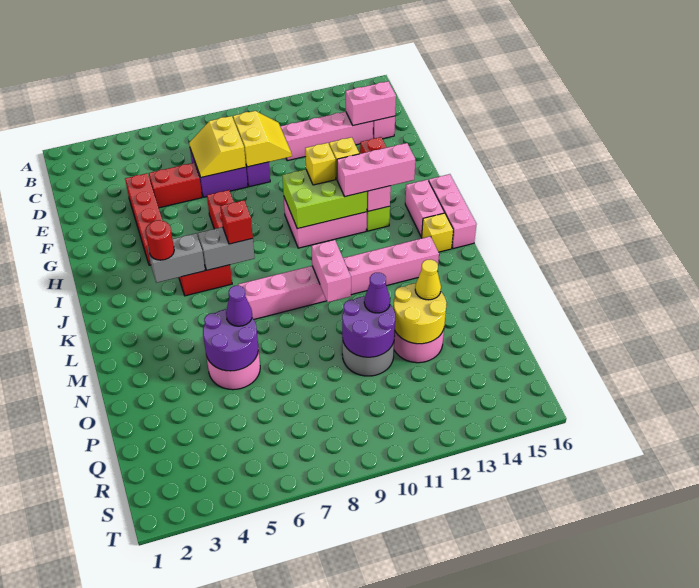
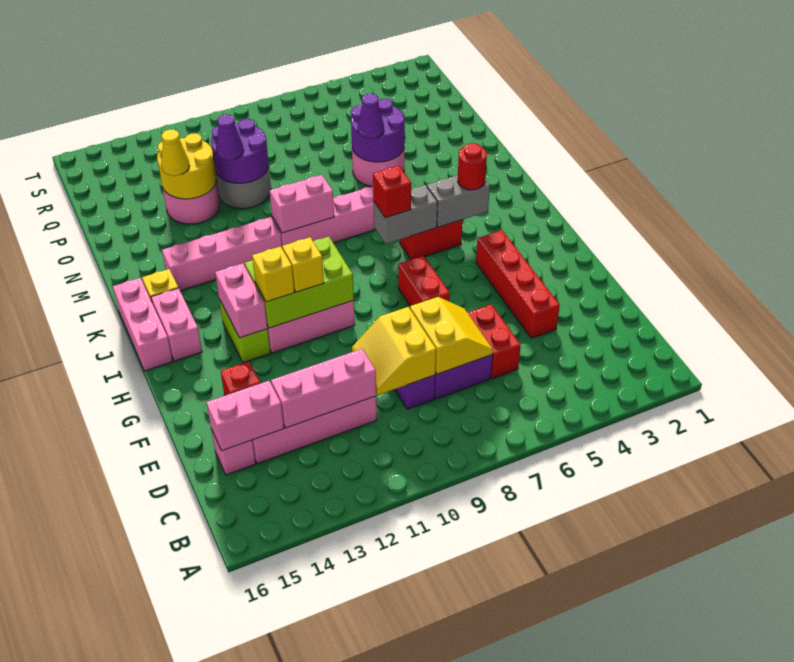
red 1x2 brick [149,163,202,208] -> red 1x2 brick turned to [468,304,521,379]
pink 1x3 brick [337,143,415,197] -> pink 1x3 brick moved to [271,349,376,428]
pink 1x2 brick [312,240,351,302] -> pink 1x2 brick turned to [270,175,334,233]

